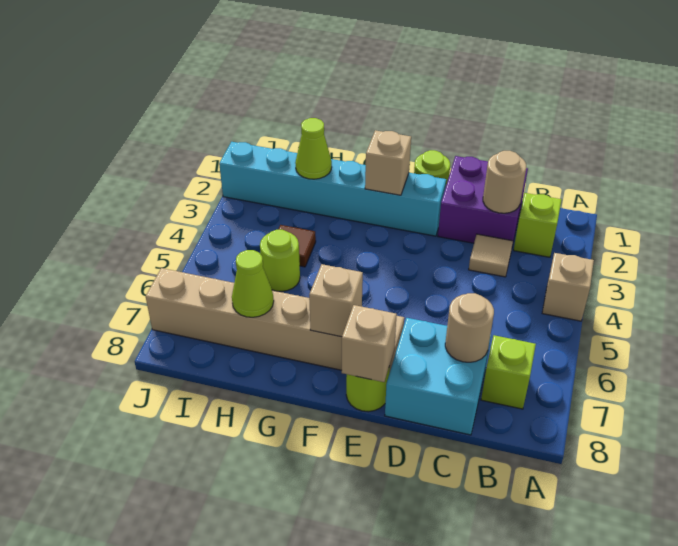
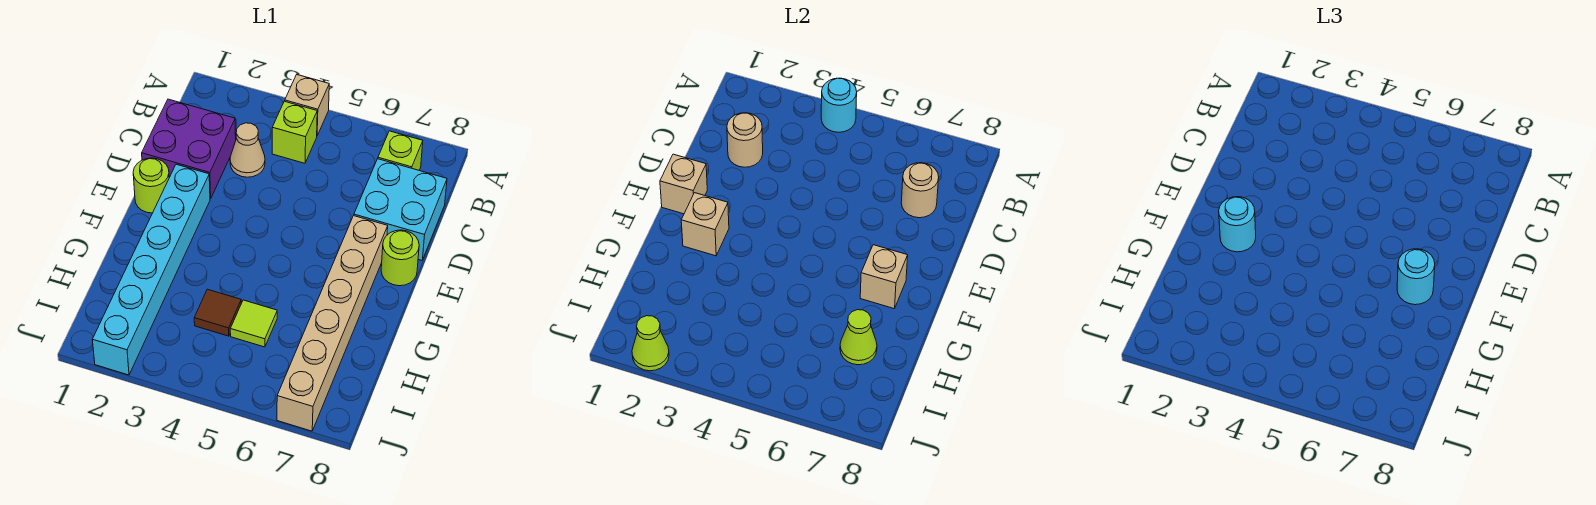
none -> cyan 1x1 round brick [821,78,857,132]
lime 1x1 brick [514,193,561,257] -> lime 1x1 brick moved to [272,101,317,163]
tan 1x1 tile [469,234,513,277] -> tan 1x1 cone [230,123,265,177]
tan 1x1 brick [342,305,397,382] -> tan 1x1 brick moved to [660,154,707,214]
none -> cyan 1x1 round brick [1219,197,1256,252]
none -> cyan 1x1 round brick [1397,249,1435,305]
lime 1x1 cone [295,118,332,179] -> lime 1x1 cone moved to [632,316,669,371]
lime 1x1 round brick [260,230,300,292] -> lime 1x1 tile [230,300,277,347]

